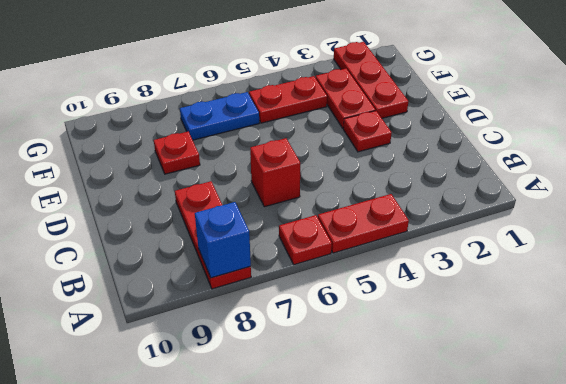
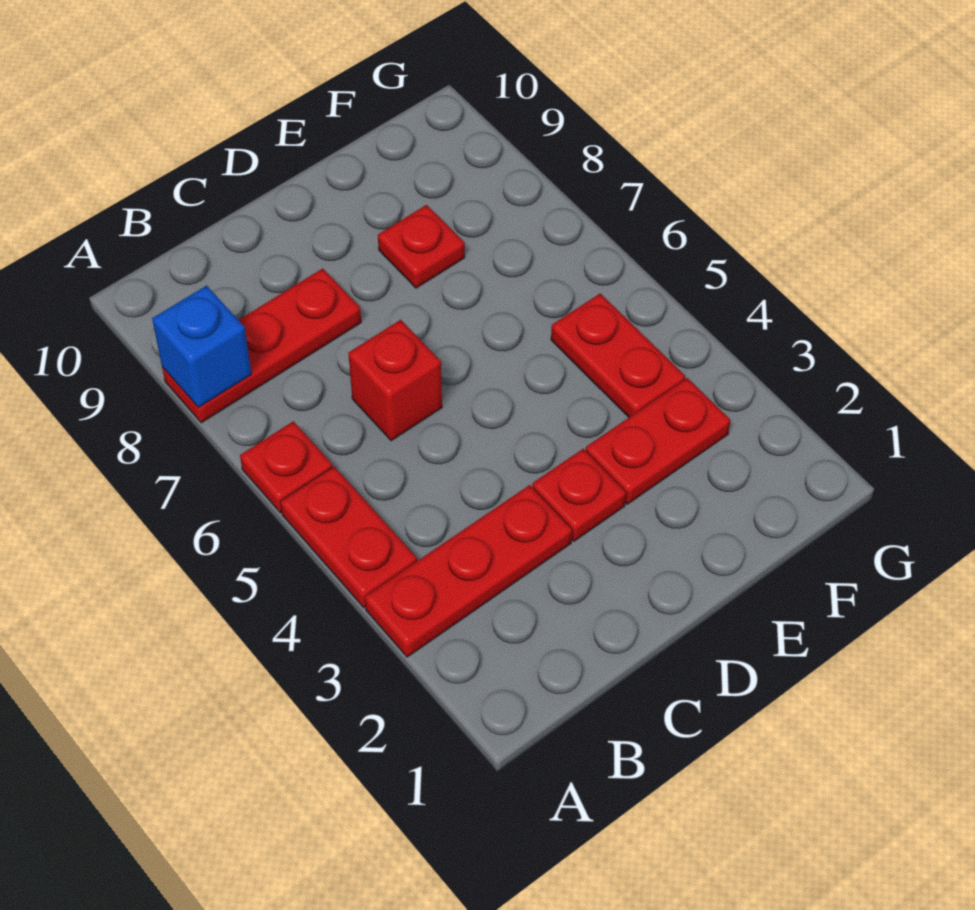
red 1x3 plate [334,42,408,118] -> red 1x3 plate moved to [365,485,572,657]
blue 1x2 plate [180,92,259,140] -> none

